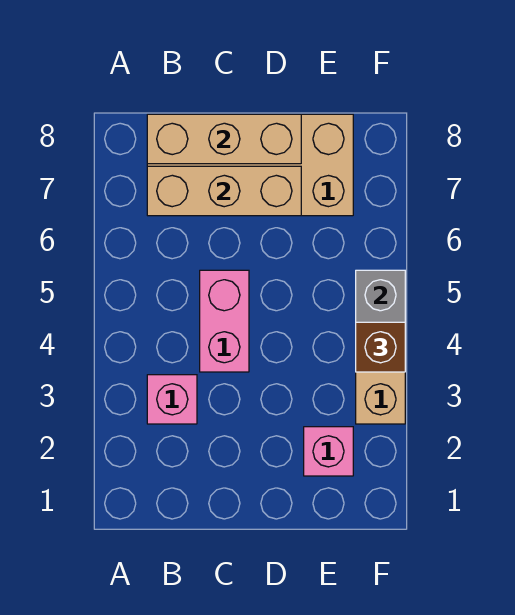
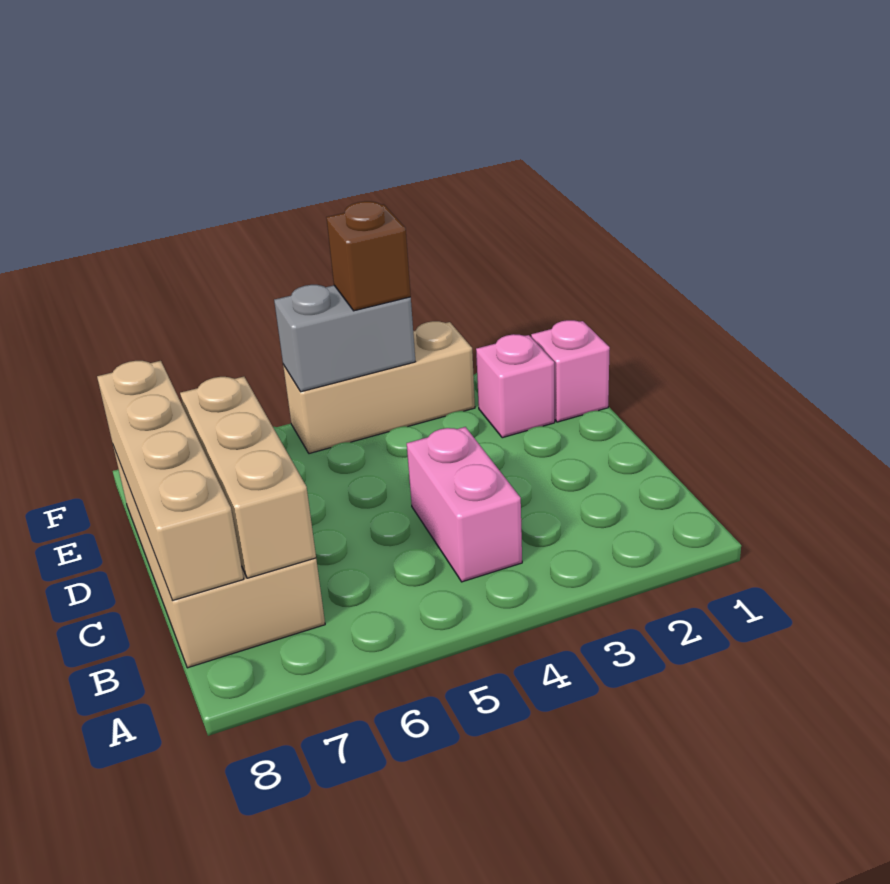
pink 1x1 brick [147,375,197,424] -> pink 1x1 brick moved to [531,320,610,422]
tan 1x3 brick [147,114,301,164] -> tan 1x4 brick [97,361,244,601]
pink 1x2 brick [200,270,249,372] -> pink 1x2 brick turned to [407,427,522,582]

